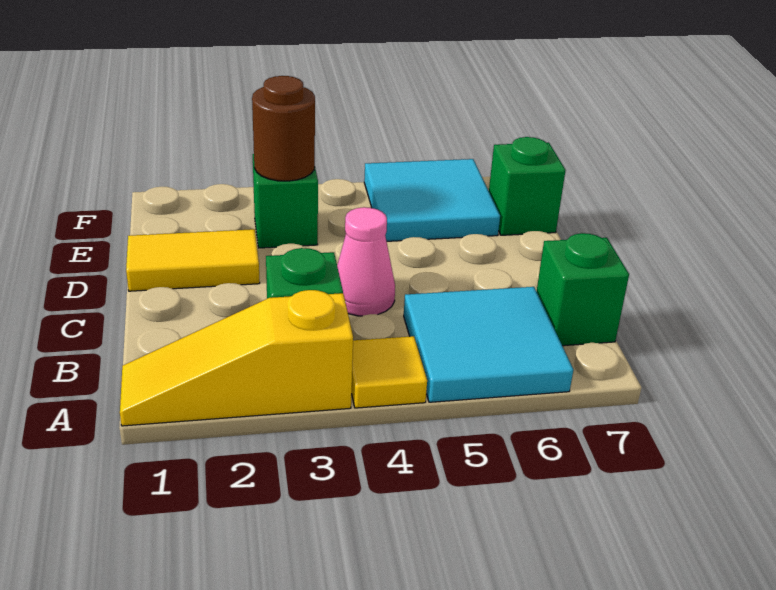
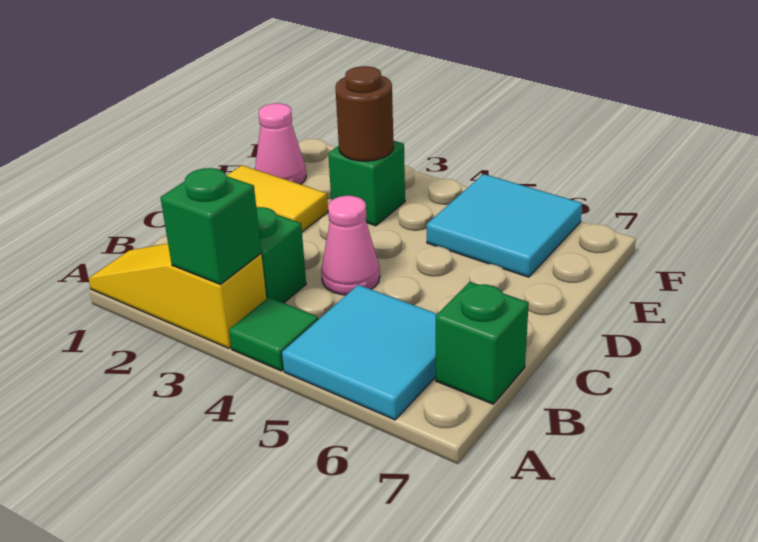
yellow 1x1 tile [352,336,427,408] -> green 1x1 tile [229,297,318,371]
none -> pink 1x1 cone [255,103,306,184]
green 1x1 brick [489,137,566,235] -> green 1x1 brick moved to [160,168,261,284]

